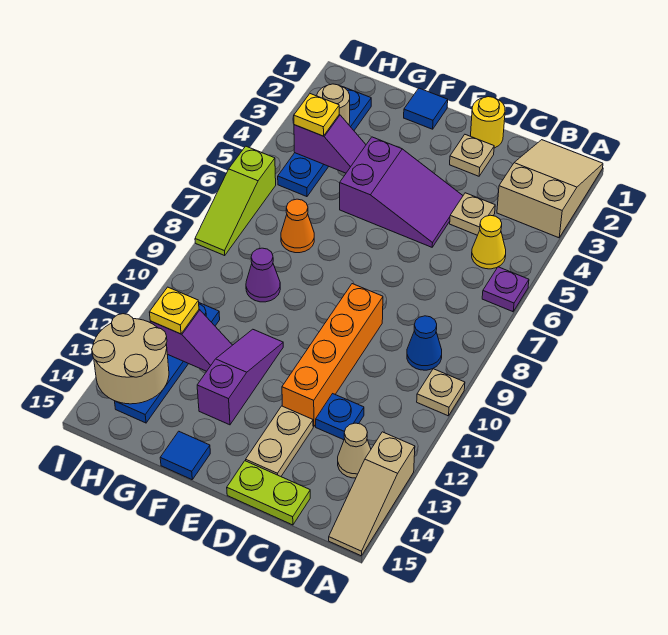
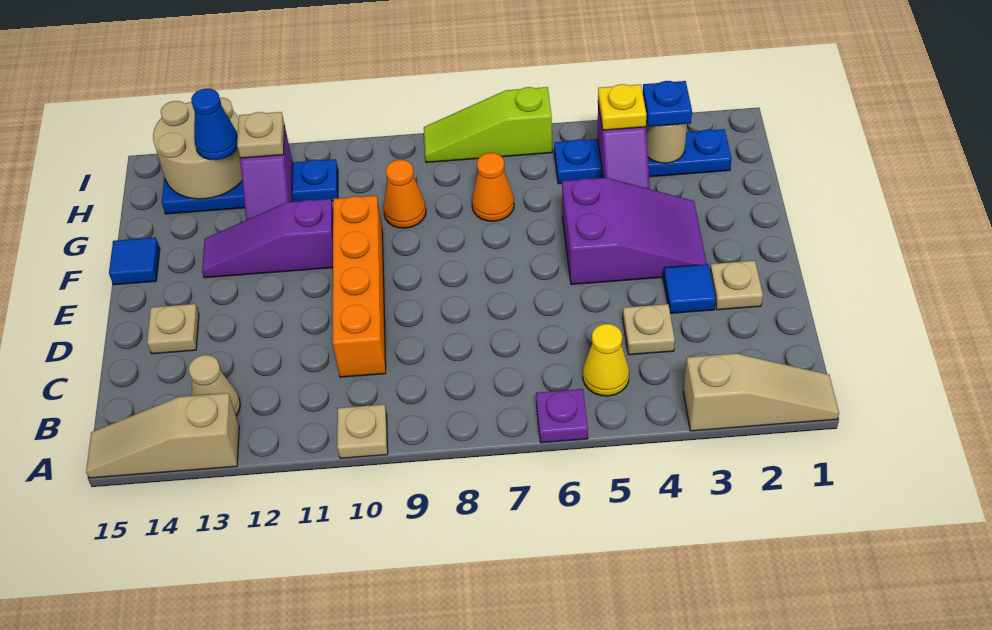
tan 2x3 slope [497,140,603,238] -> tan 1x3 slope [683,353,839,431]
blue 1x1 cone [407,316,442,370] -> blue 1x1 cone moved to [191,89,238,160]
blue 1x1 plate [316,394,364,440] -> blue 1x1 plate moved to [643,81,692,127]
lime 1x2 plate [227,461,310,525] -> none
yellow 1x1 round brick [471,97,505,148] -> none
purple 2x3 slope [340,137,463,247] -> purple 2x3 slope turned to [562,178,707,285]
orange 1x4 brick [282,284,383,427] -> orange 1x4 brick turned to [333,195,386,377]
tan 1x2 plate [246,406,313,476] -> tan 1x1 plate [147,304,199,354]
blue 1x1 tile [404,88,448,129] -> blue 1x1 tile moved to [663,264,715,313]
purple 1x3 slope [197,329,283,425] -> purple 1x3 slope turned to [202,199,333,278]
purple 1x1 cone [246,248,280,302] -> orange 1x1 cone [383,160,426,228]
yellow 1x1 plate [149,287,199,334] -> tan 1x1 plate [237,112,285,158]

